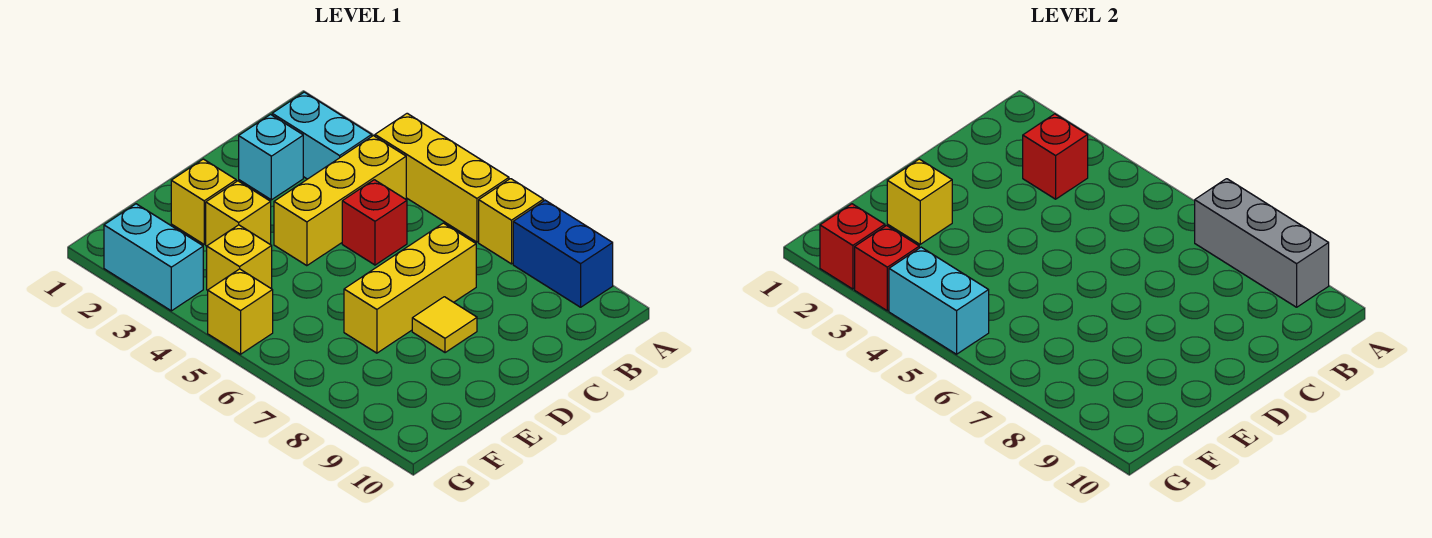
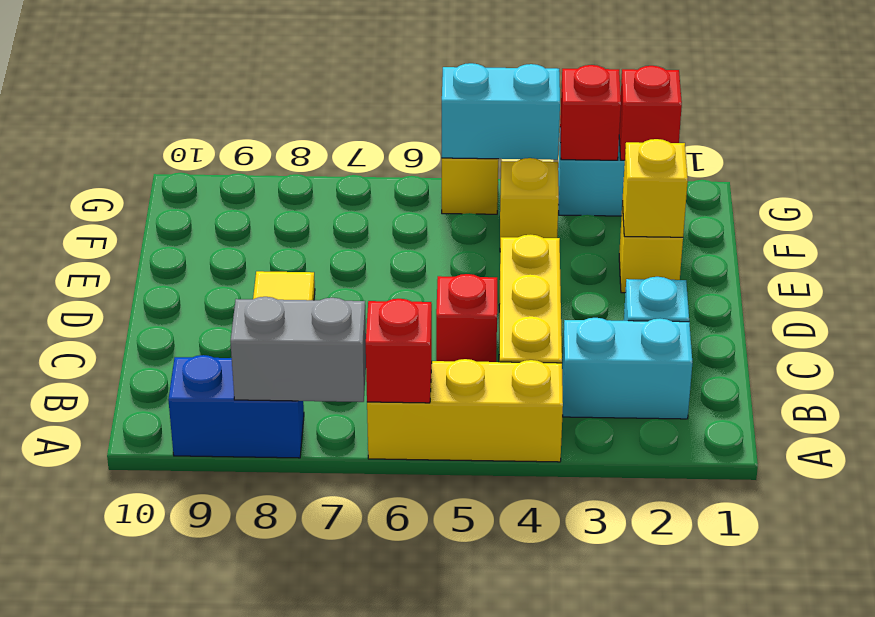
yellow 1x1 brick [479,179,544,264] -> none
grey 1x3 brick [1195,179,1329,307] -> grey 1x2 brick [230,297,366,402]
red 1x1 brick [1023,114,1088,199] -> red 1x1 brick moved to [366,299,432,403]
yellow 1x3 brick [344,223,476,353] -> none
yellow 1x1 brick [206,181,271,246] -> none

